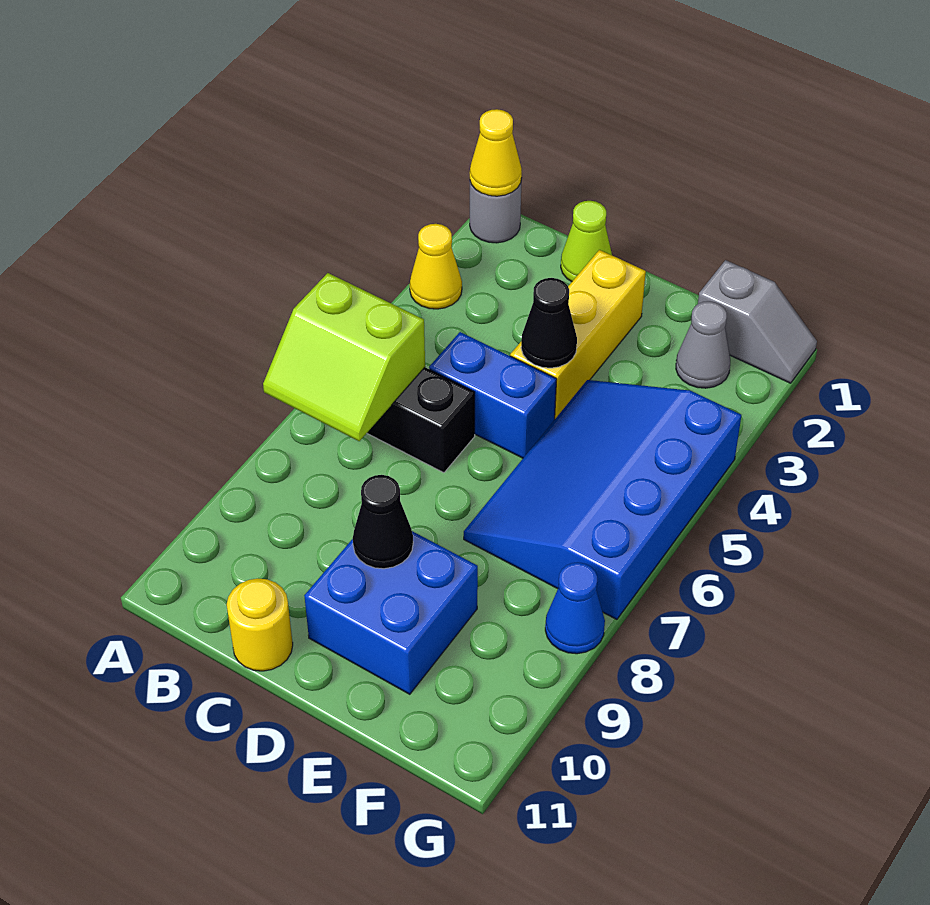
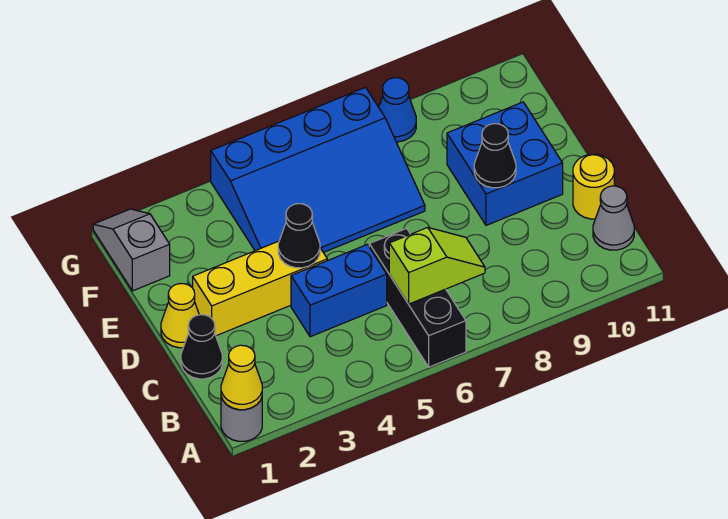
yellow 1x1 cone [410,224,462,309] -> yellow 1x1 cone moved to [161,284,199,348]
lime 2x2 slope [263,273,425,441] -> lime 1x2 slope [389,227,485,304]
lime 1x1 cone [561,201,612,282] -> black 1x1 cone [181,315,222,379]
blue 1x2 brick [429,332,557,458] -> blue 1x2 brick turned to [291,244,387,337]
grey 1x1 cone [676,301,730,388] -> grey 1x1 cone moved to [593,186,634,250]

